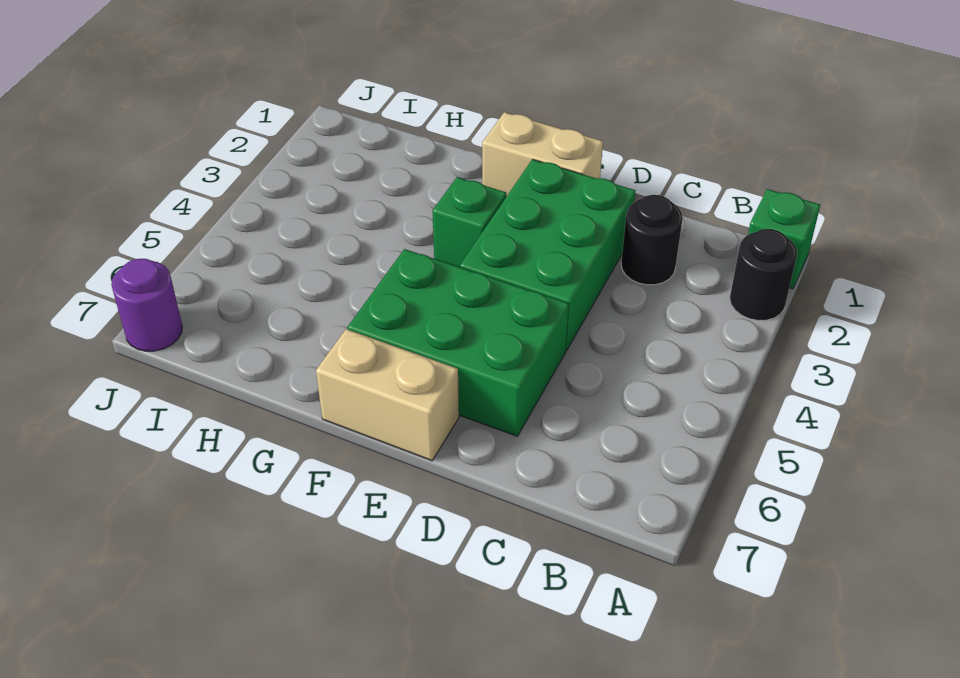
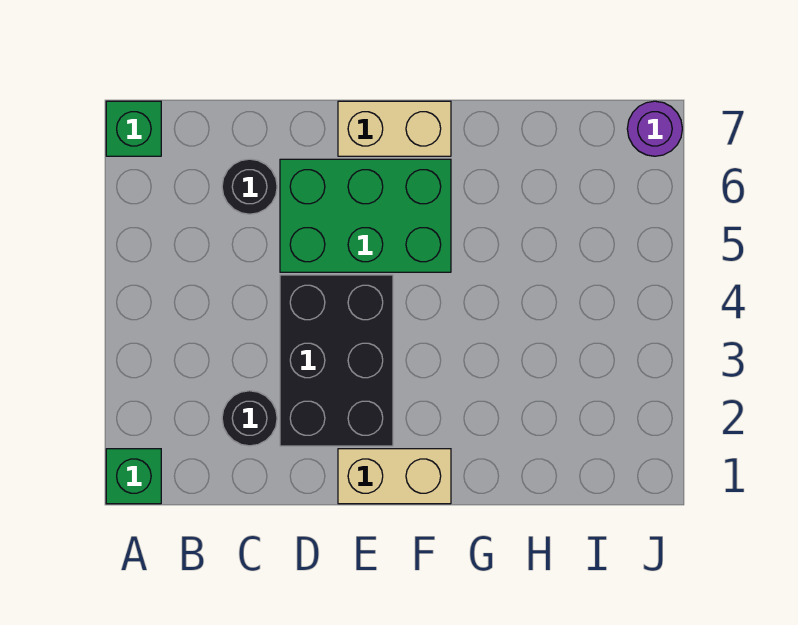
black 1x1 round brick [730,229,797,320] -> black 1x1 round brick moved to [222,159,277,214]
green 2x3 brick [460,159,635,351] -> black 2x3 brick [280,275,393,446]
green 1x1 brick [433,177,506,267] -> green 1x1 brick moved to [106,101,161,156]

